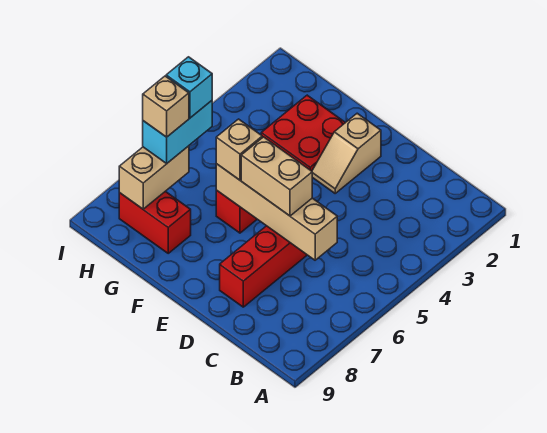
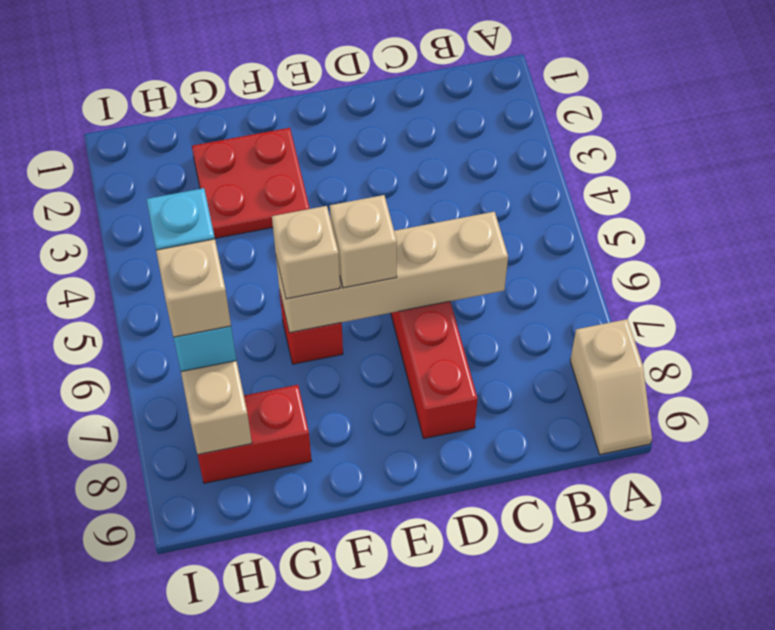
tan 1x2 brick [241,137,312,216] -> tan 1x1 brick [330,195,397,288]
tan 1x2 slope [312,113,381,193] -> tan 1x2 slope moved to [570,319,652,455]

